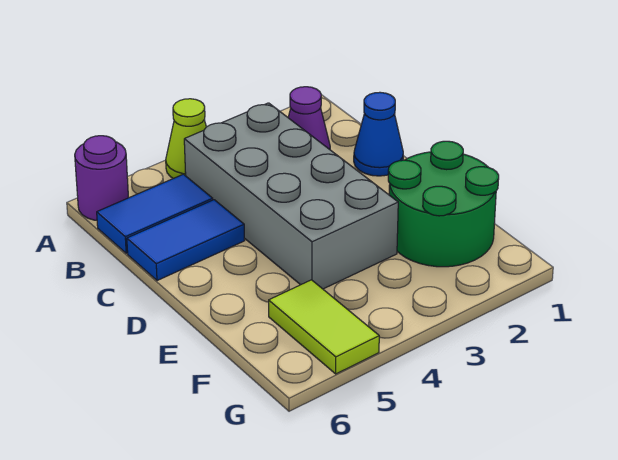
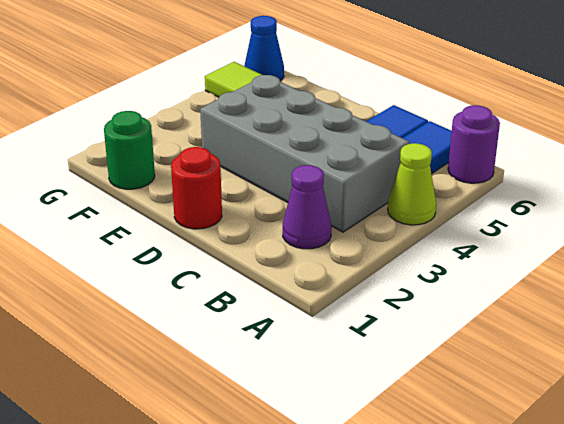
blue 1x1 cone [354,92,403,176] -> blue 1x1 cone moved to [244,16,284,81]
none -> red 1x1 round brick [171,147,222,229]
green 2x2 round brick [388,141,499,267] -> green 1x1 round brick [104,111,155,189]

